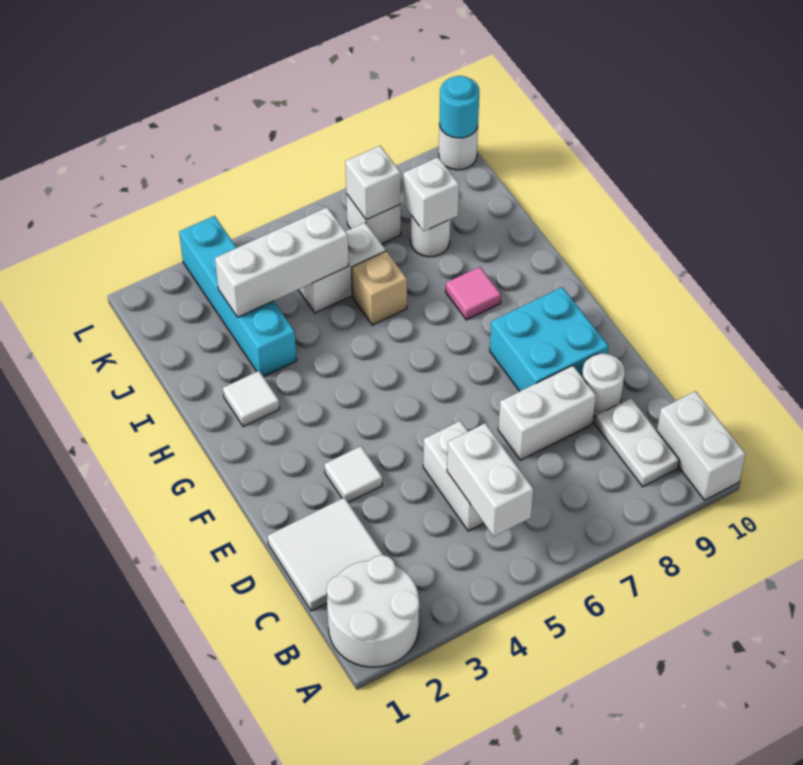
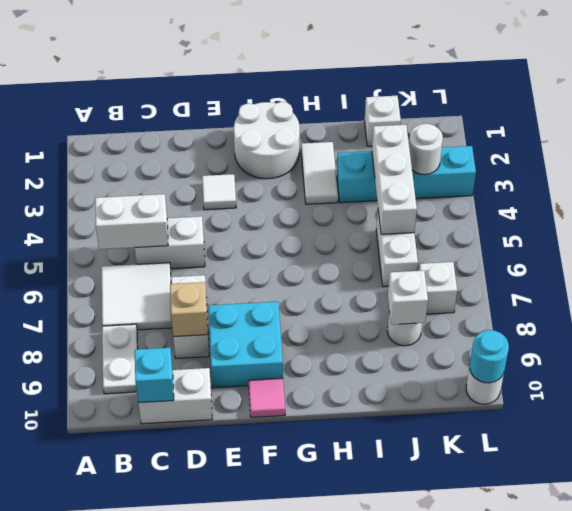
white 2x2 round brick [327,555,419,667] -> white 2x2 round brick moved to [234,102,300,179]
white 1x2 brick [657,391,746,500] -> white 1x2 brick moved to [138,368,212,424]
white 1x2 plate [595,398,679,487] -> white 1x2 plate turned to [102,324,138,394]
white 2x2 tile [268,498,383,611] -> white 2x2 tile moved to [102,263,172,330]
none -> cyan 1x1 brick [135,348,174,403]
white 1x1 round brick [582,354,625,416] -> white 1x1 round brick moved to [409,124,443,175]
white 1x1 tile [223,371,280,427] -> white 1x2 tile [301,142,338,204]
pink 1x1 tile [446,267,501,320] -> pink 1x1 tile moved to [249,378,285,417]
tan 1x1 brick [351,251,407,325] -> tan 1x1 brick moved to [170,282,208,337]
white 1x1 brick [345,146,401,220] -> white 1x1 brick moved to [365,96,401,146]

